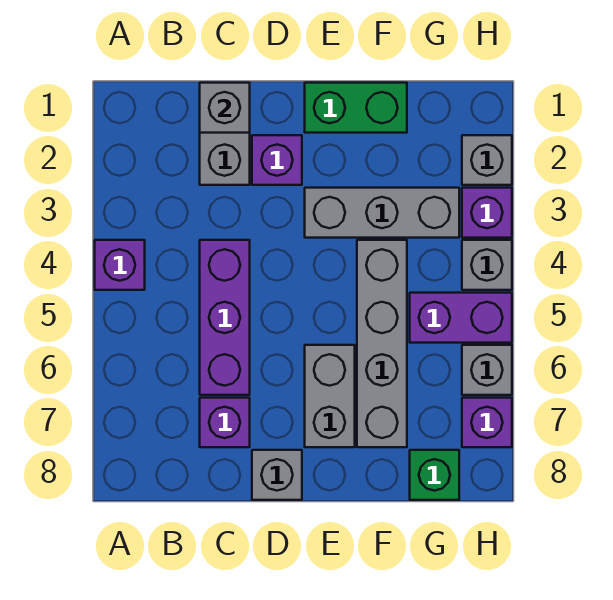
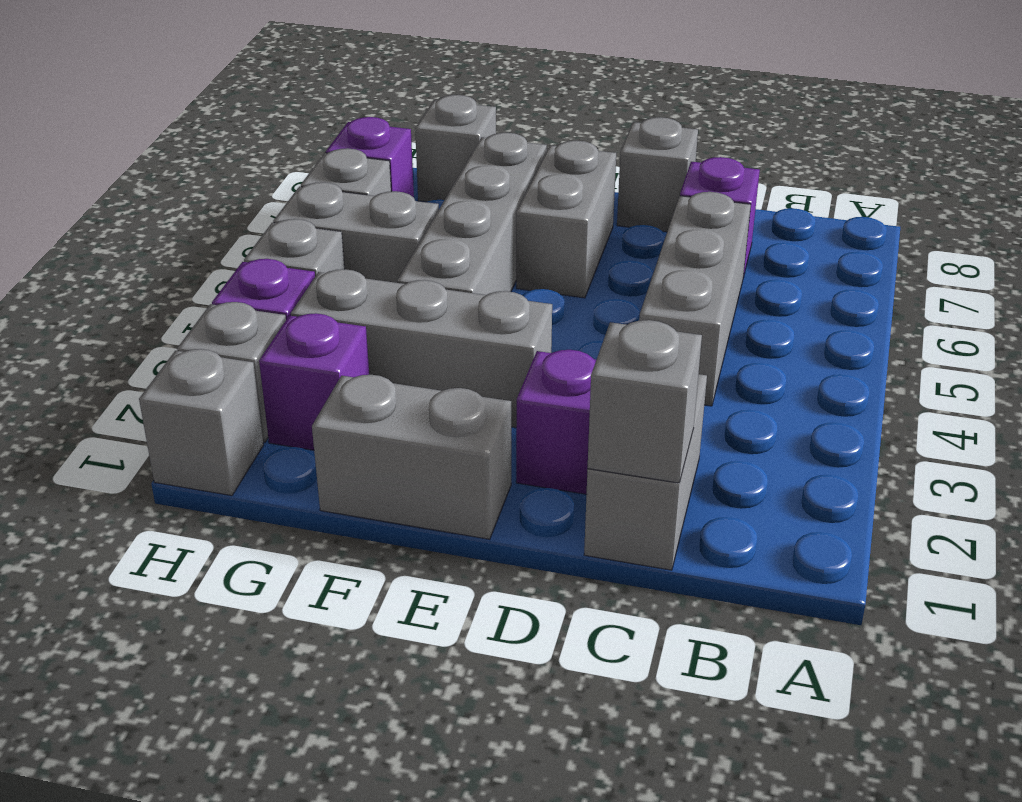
purple 1x1 brick [95,240,145,290] -> purple 1x1 brick moved to [259,313,369,450]
purple 1x3 brick [200,240,250,395] -> grey 1x3 brick [639,192,751,406]
green 1x2 brick [305,83,407,133] -> grey 1x2 brick [312,375,511,539]
purple 1x2 brick [410,293,512,343] -> grey 1x2 brick [273,182,439,283]
green 1x1 brick [410,450,459,500] -> grey 1x1 brick [415,95,496,202]
none -> grey 1x1 brick [139,349,264,496]

